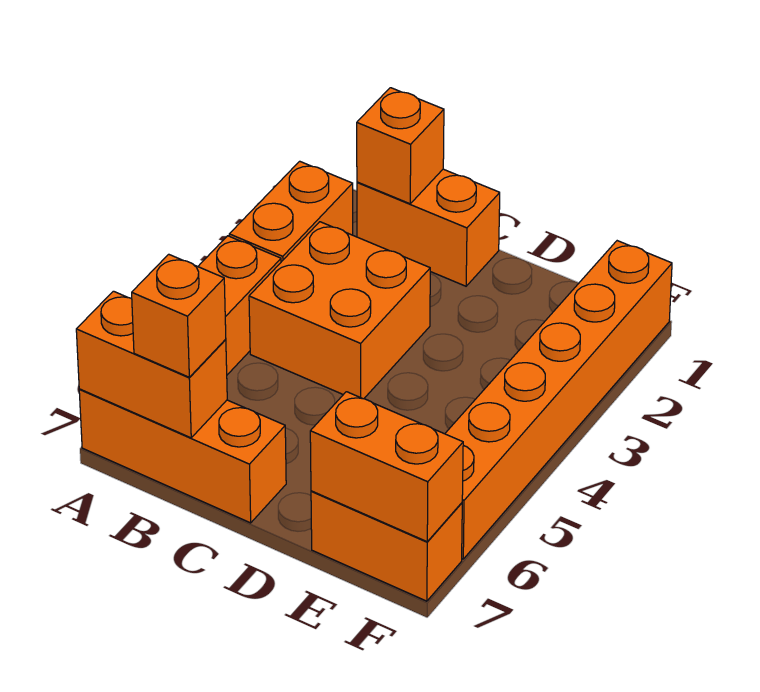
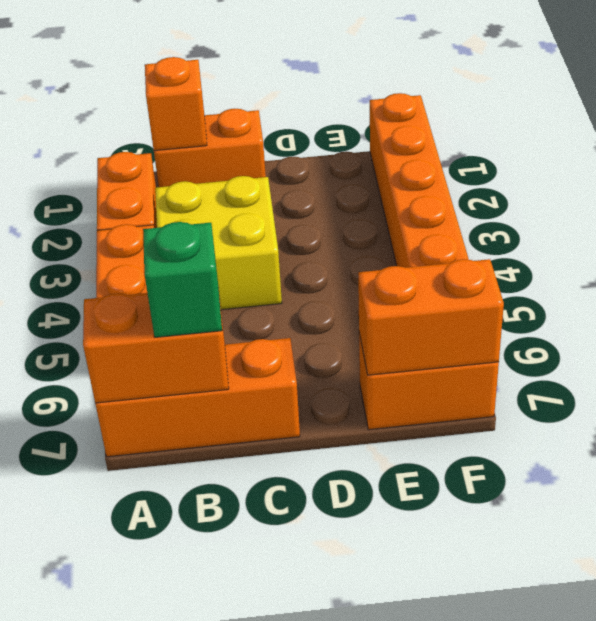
orange 2x2 brick [249,222,430,399] -> yellow 2x2 brick [155,176,282,310]
orange 1x1 brick [132,254,226,377] -> green 1x1 brick [143,222,222,337]

